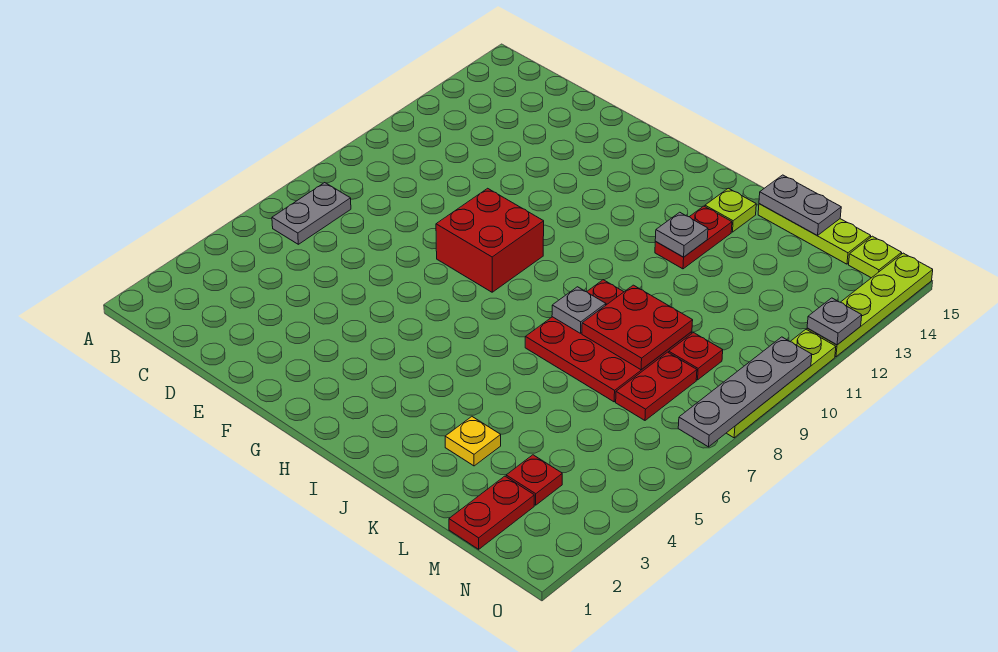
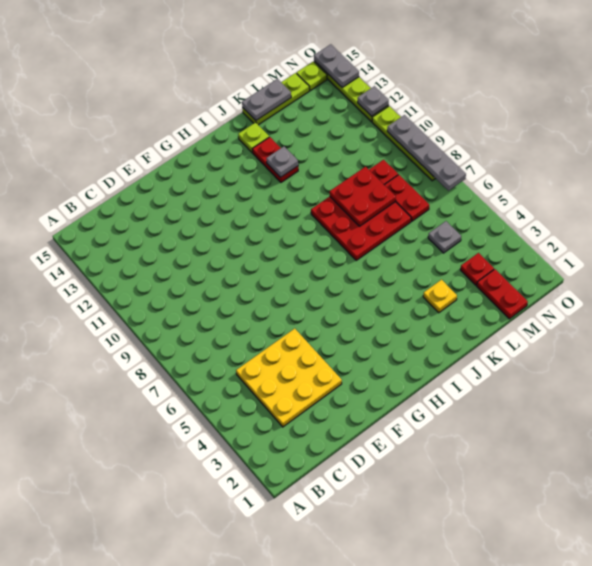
grey 1x2 plate [272,183,351,244] -> grey 1x2 plate moved to [314,44,359,87]
none -> yellow 3x3 plate [236,329,342,427]
red 2x2 brick [436,188,544,292] -> none
grey 1x1 plate [552,287,606,333] -> grey 1x1 plate moved to [428,221,461,253]

